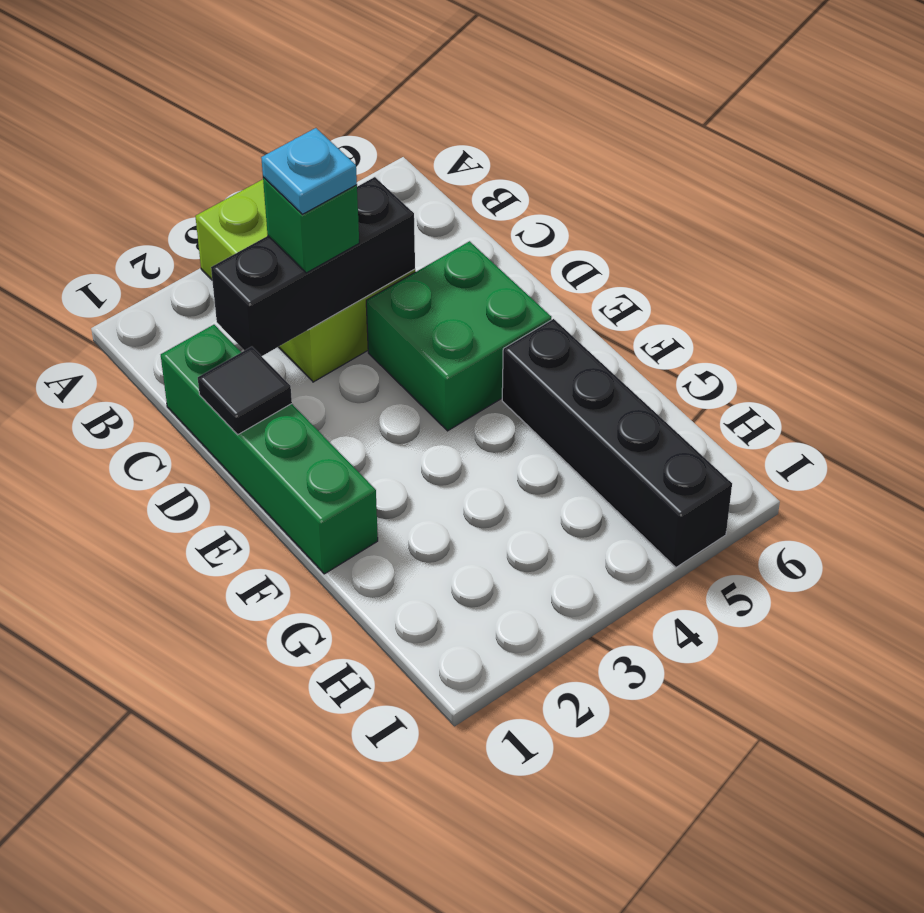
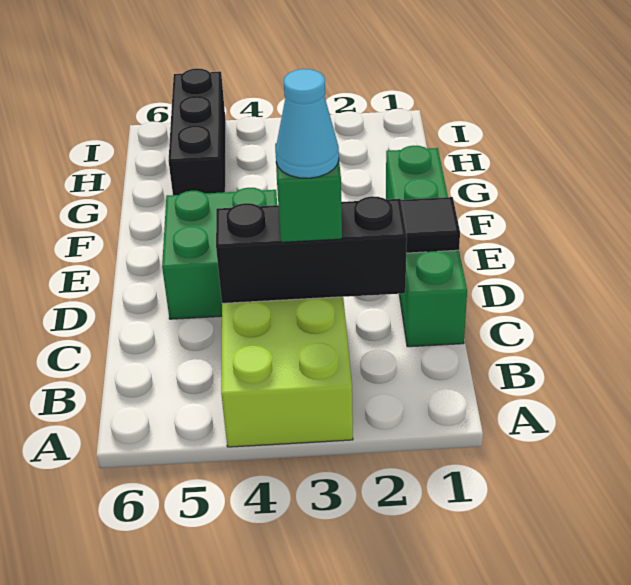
cyan 1x1 plate [261,128,357,214] -> cyan 1x1 cone [275,69,339,178]
black 1x4 brick [502,319,732,567] -> black 1x3 brick [169,68,226,195]

